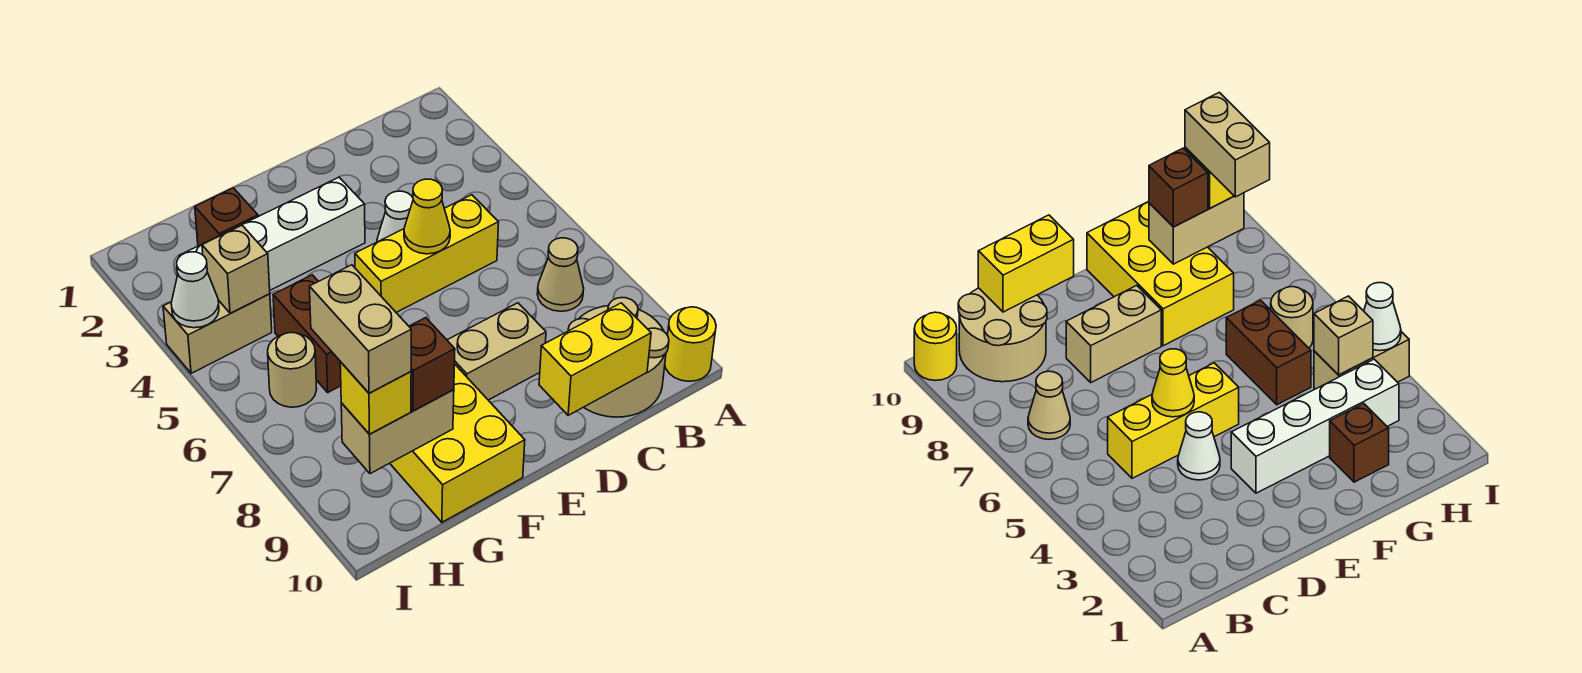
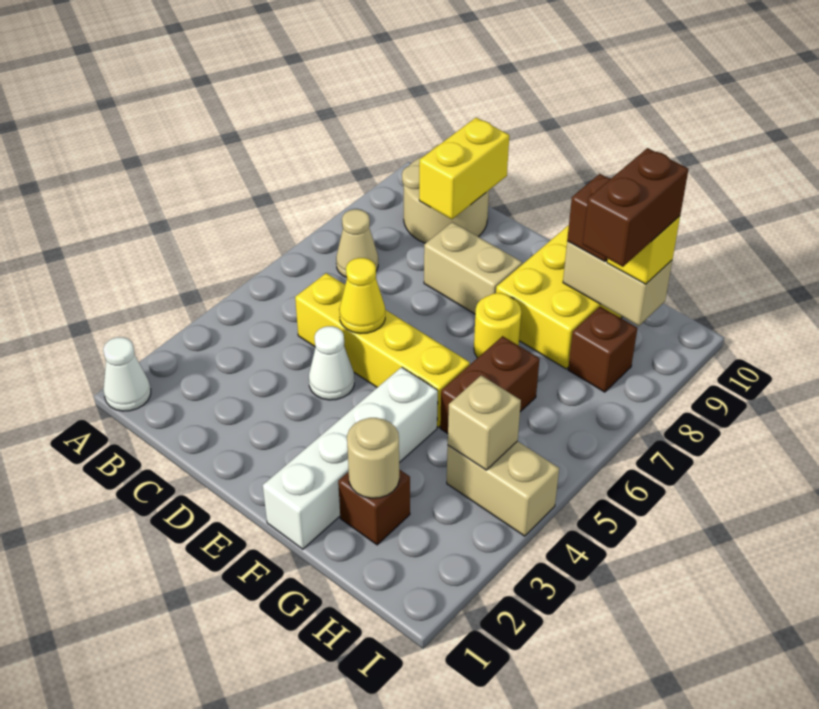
yellow 1x1 round brick [665,307,716,381] -> yellow 1x1 round brick moved to [474,293,521,358]
yellow 1x3 brick [355,195,498,312] -> yellow 1x4 brick [295,273,470,427]
yellow 1x2 brick [539,303,651,415] -> yellow 1x2 brick turned to [419,118,509,219]
white 1x4 brick [179,177,365,290] -> white 1x4 brick turned to [263,367,438,549]
tan 1x1 round brick [268,333,317,407] -> tan 1x1 round brick moved to [347,418,399,498]
none -> brown 1x1 brick [568,307,637,392]
tan 1x2 brick [310,265,411,393] -> brown 1x2 brick [583,148,689,267]
white 1x1 cone [171,252,219,328] -> white 1x1 cone moved to [103,337,151,411]

